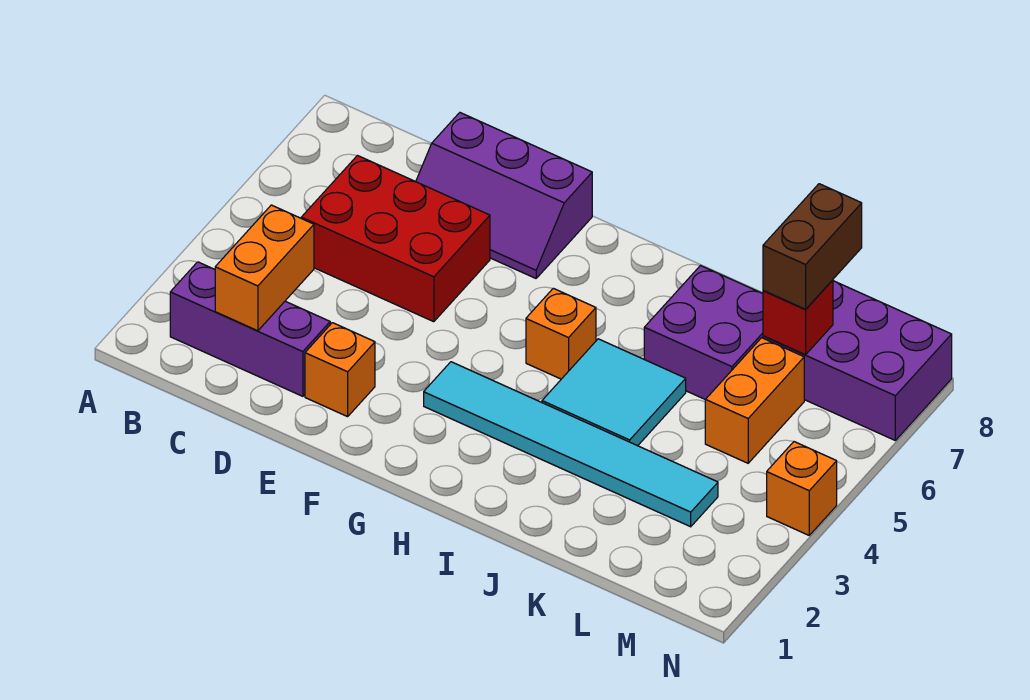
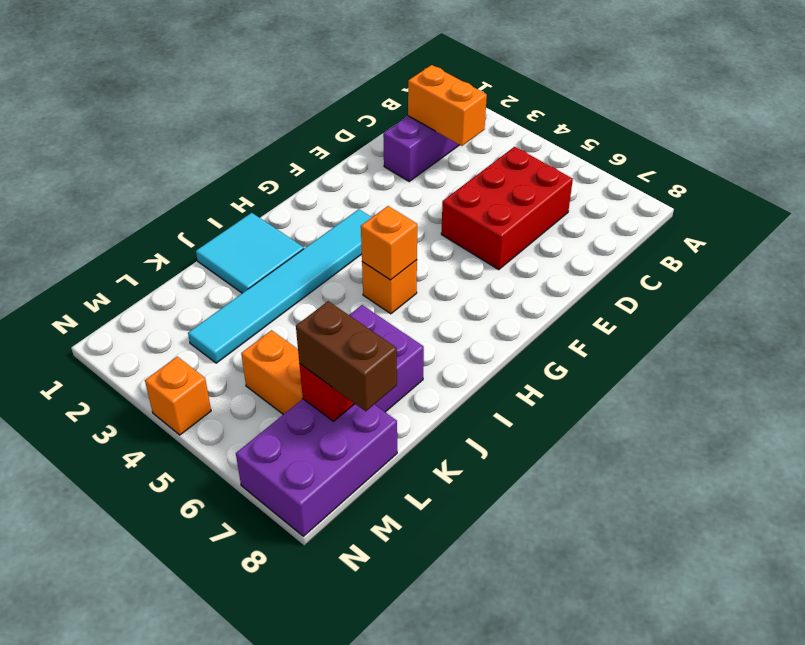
purple 2x3 slope [416,113,592,278] -> none
orange 1x1 brick [305,323,375,417] -> orange 1x1 brick moved to [361,206,417,280]
cyan 2x2 tile [542,339,686,446] -> cyan 2x2 tile moved to [196,213,304,293]

